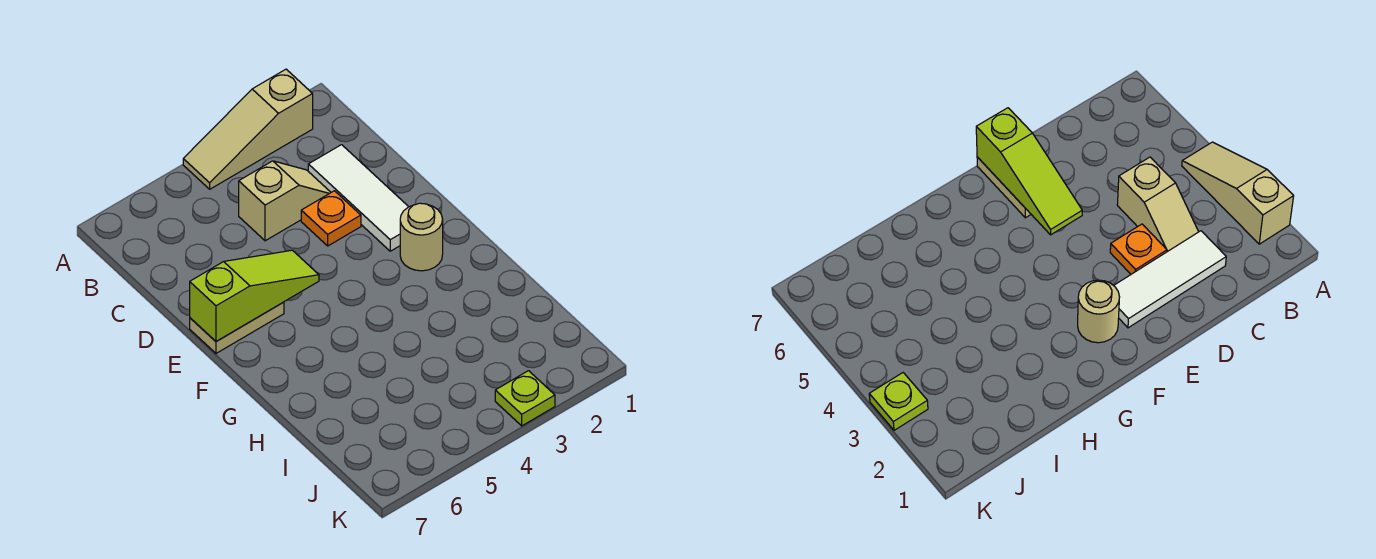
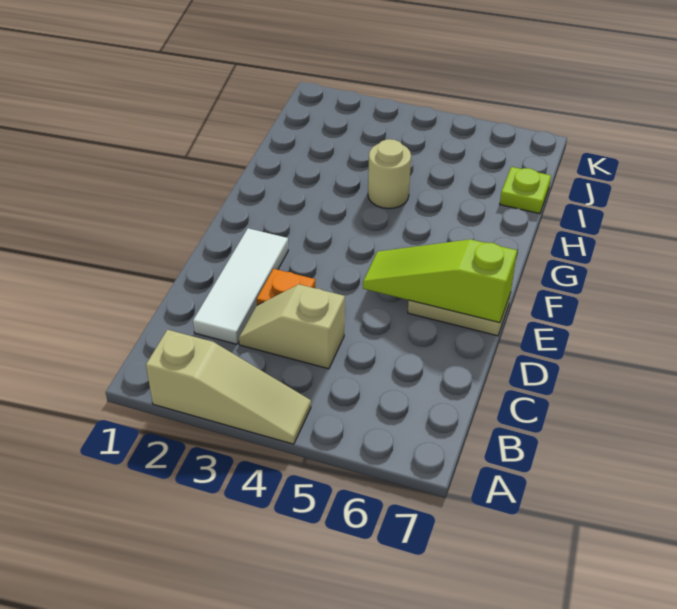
tan 1x1 round brick [400,203,443,271] -> tan 1x1 round brick moved to [368,139,411,209]
lime 1x1 plate [495,371,555,426] -> lime 1x1 plate moved to [500,167,551,214]

